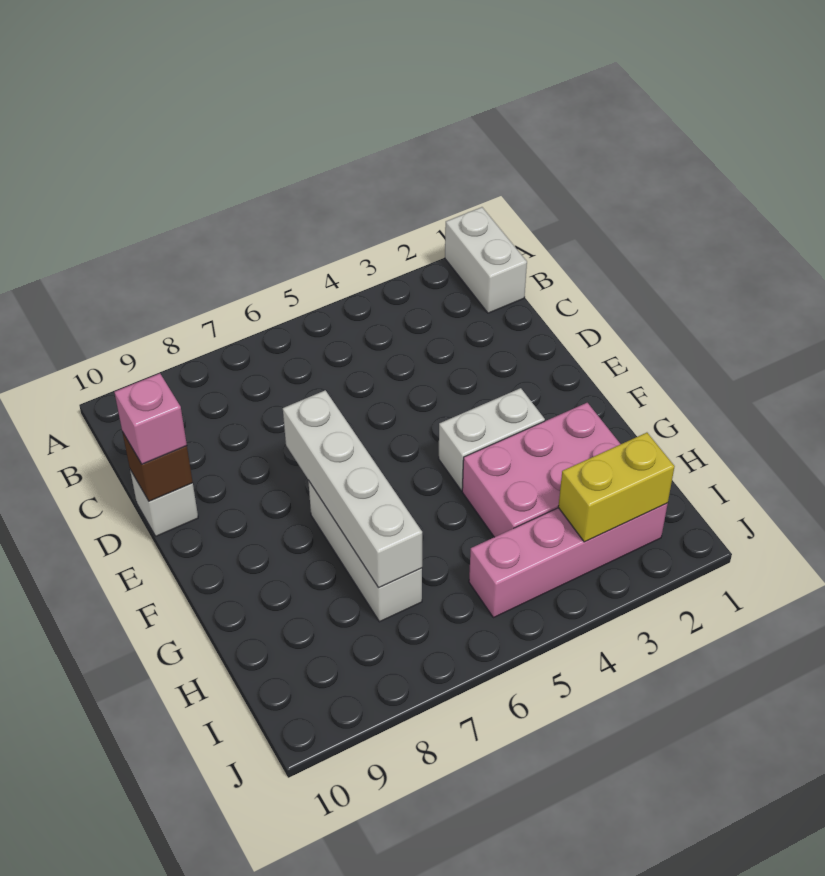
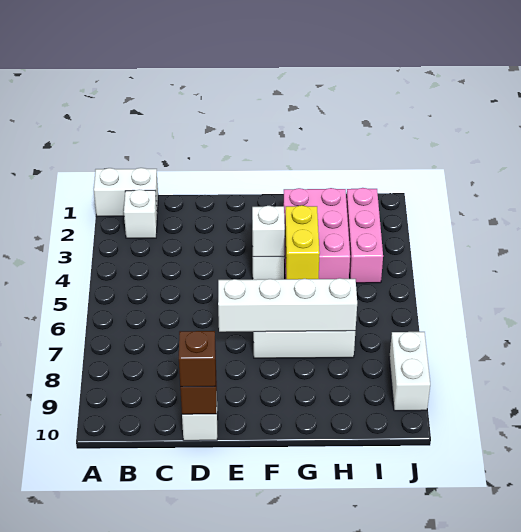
none -> white 1x1 brick [124,189,157,238]
pink 1x1 brick [114,373,187,464] -> brown 1x1 brick [179,331,216,387]
none -> white 1x1 brick [252,206,285,257]
pink 1x4 brick [469,503,668,618] -> pink 1x3 brick [346,188,383,283]
yellow 1x2 brick [558,433,675,542] -> yellow 1x2 brick moved to [285,205,320,279]
none -> white 1x2 brick [389,332,430,411]

